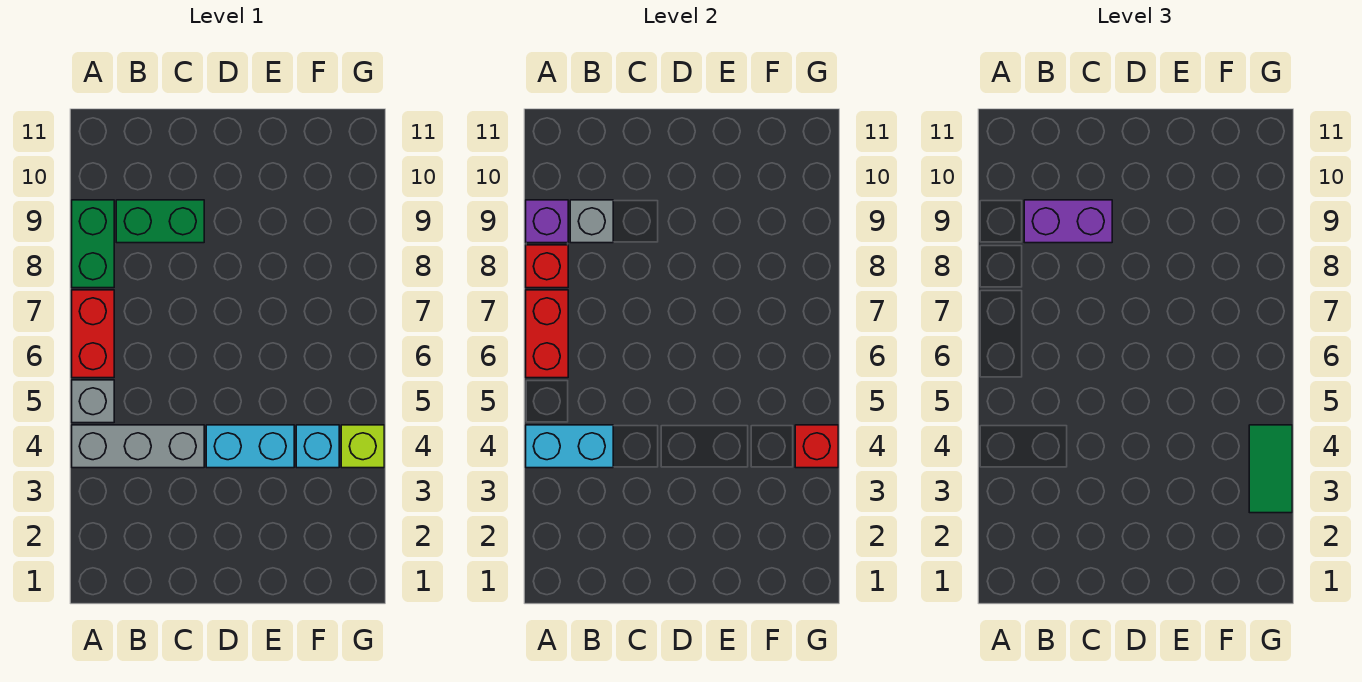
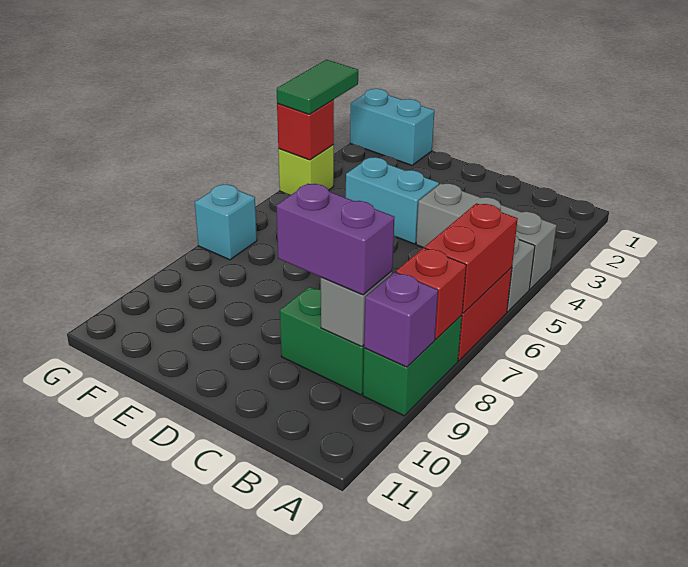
cyan 1x2 brick [526,425,613,468] -> cyan 1x2 brick moved to [350,89,434,165]
cyan 1x1 brick [296,425,339,468] -> cyan 1x1 brick moved to [195,184,257,260]

